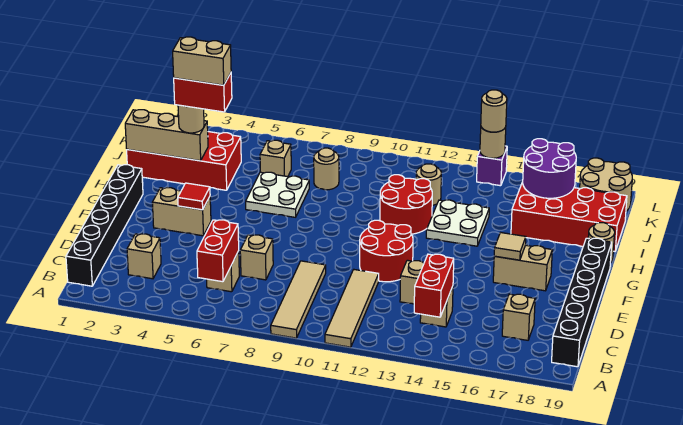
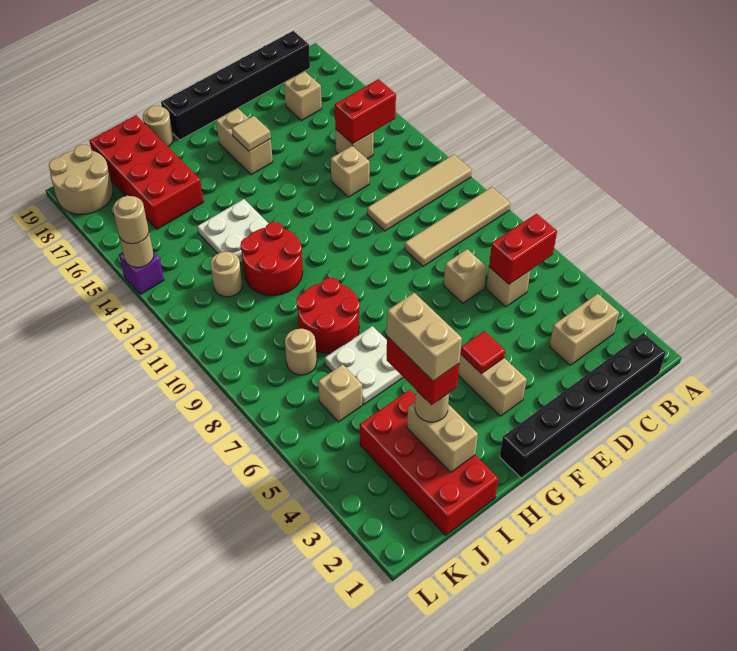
tan 1x1 brick [127,234,161,279] -> tan 1x2 brick [549,294,619,365]
red 2x2 round brick [360,220,413,282] -> red 2x2 round brick moved to [296,278,360,353]
tan 1x3 brick [125,110,208,161] -> tan 1x2 brick [407,402,478,472]
purple 2x2 round brick [523,139,576,198] -> none

